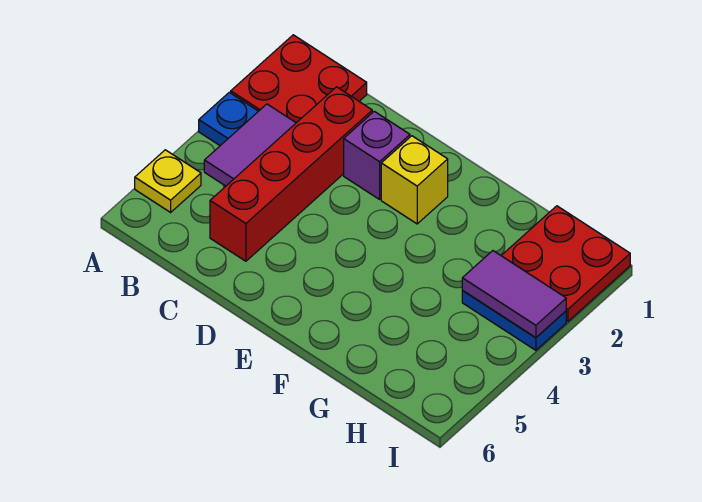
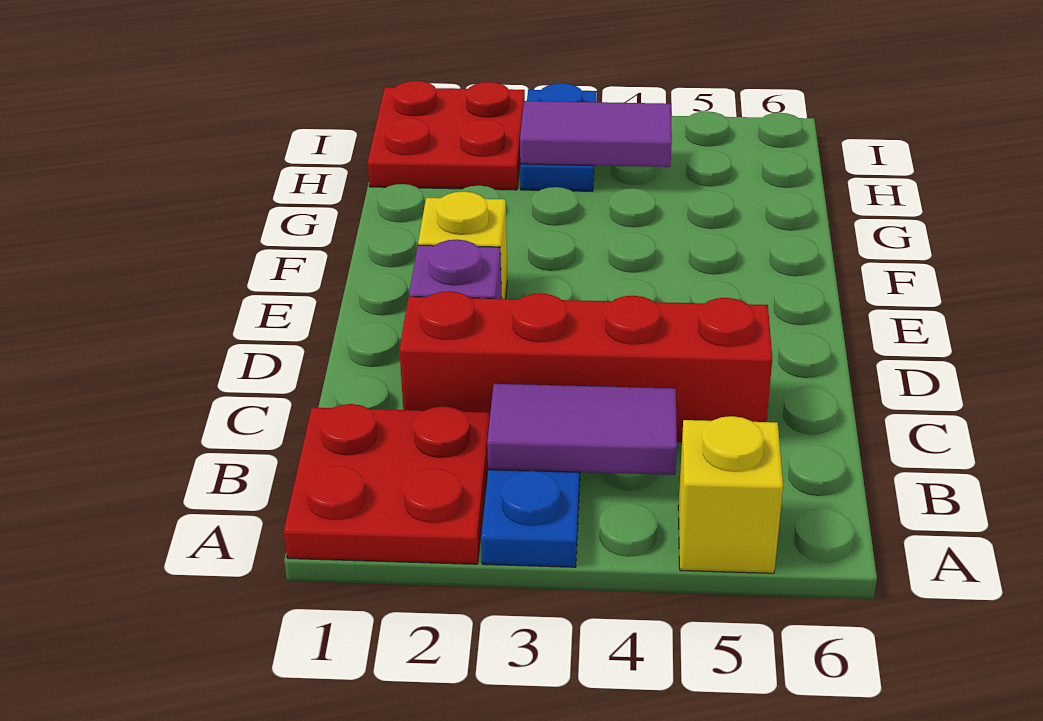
yellow 1x1 plate [135,150,201,212] -> yellow 1x1 brick [678,416,783,573]
purple 1x2 tile [462,251,566,338] -> purple 1x2 tile turned to [520,101,672,167]

